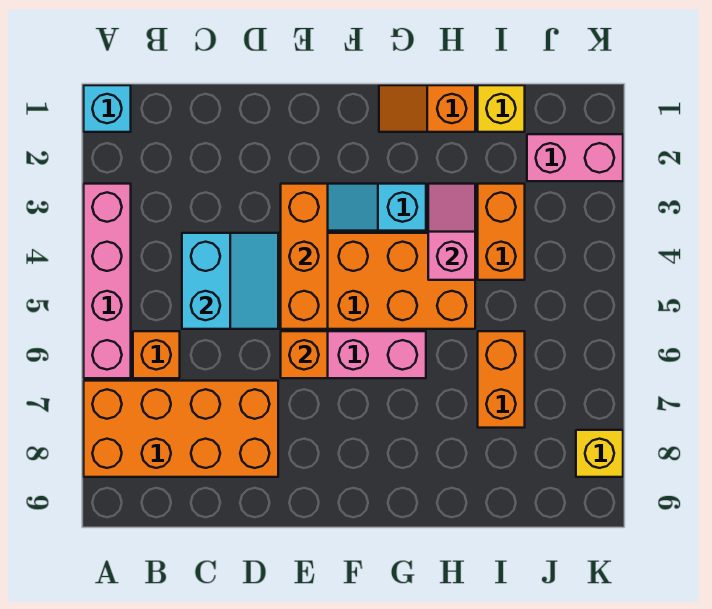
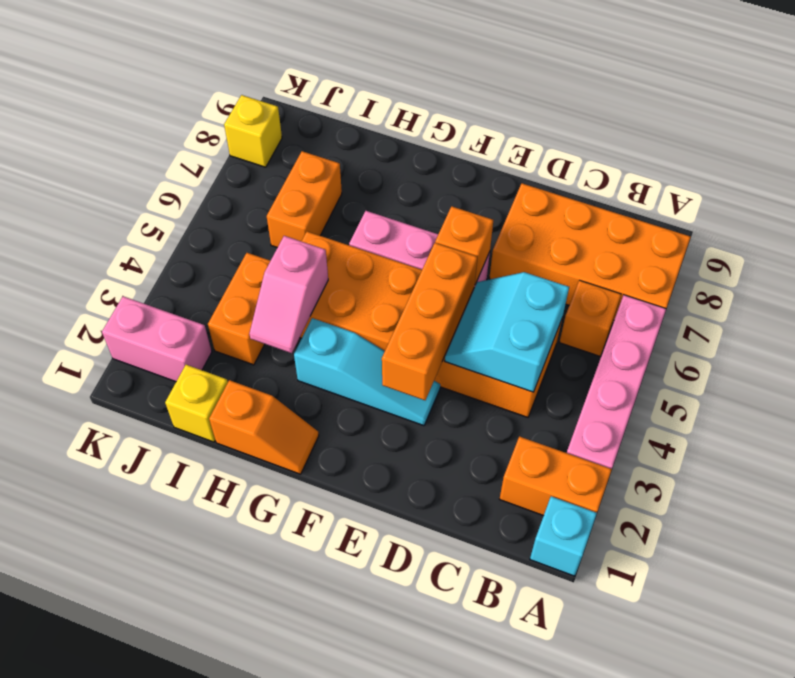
none -> orange 1x2 brick [500,436,612,516]

